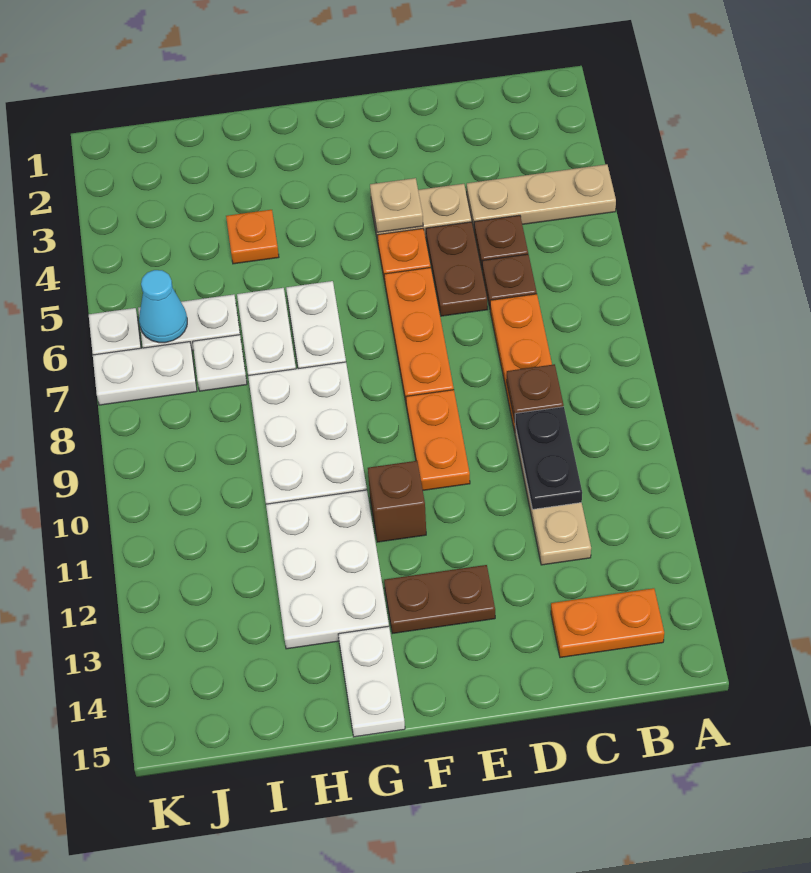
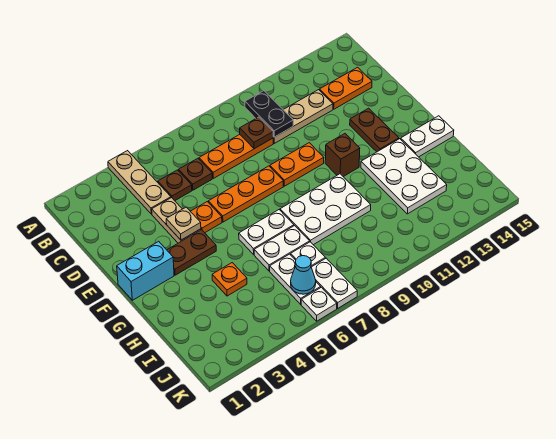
orange 1x2 plate [551,588,664,658] -> orange 1x2 plate turned to [320,67,372,109]
black 1x2 plate [515,407,582,509] -> black 1x2 plate turned to [245,91,293,137]
brown 1x2 plate [426,222,488,316] -> brown 1x2 plate moved to [167,230,216,275]
none -> cyan 1x2 brick [117,241,174,300]
white 2x3 plate [266,490,389,649] -> white 2x3 plate turned to [361,139,447,214]

